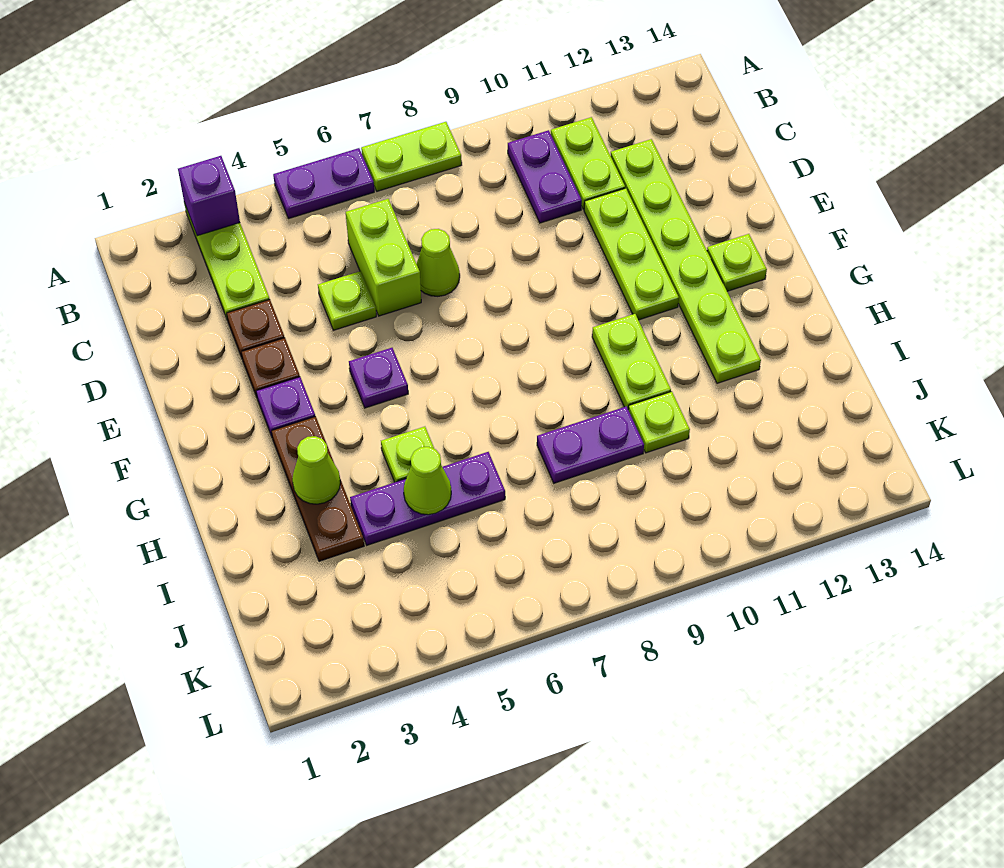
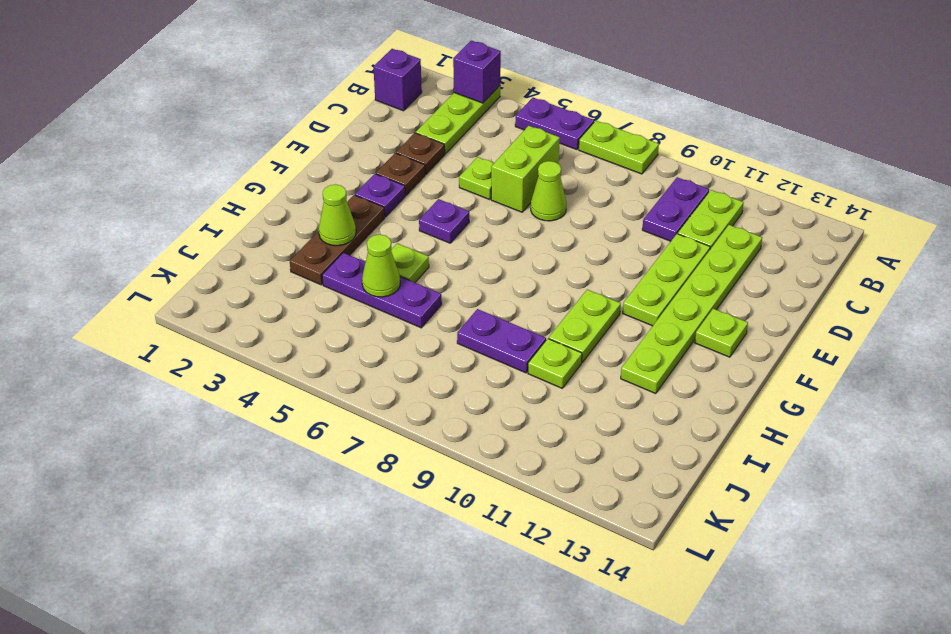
none -> purple 1x1 brick [373,49,422,111]

